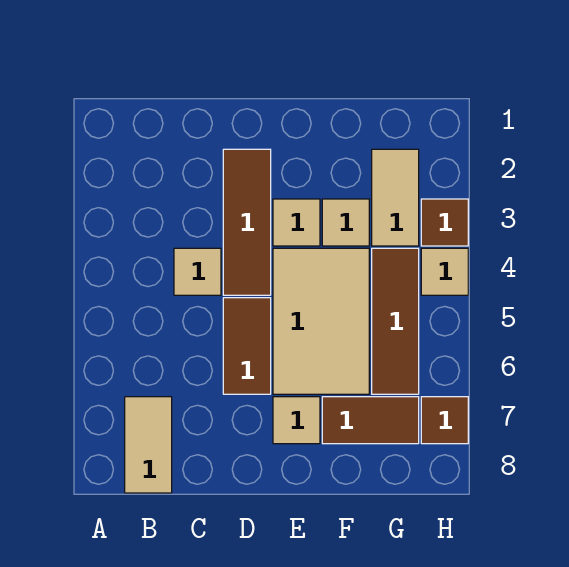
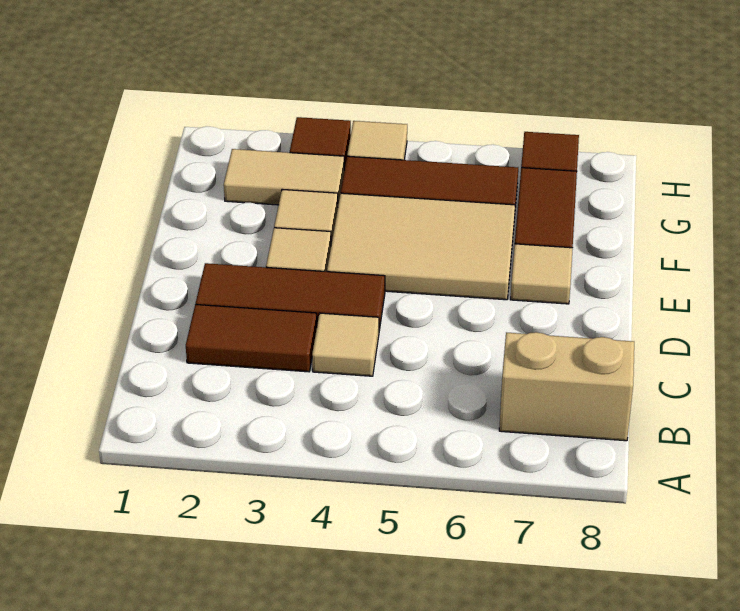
tan 1x2 tile [125,397,172,493] -> tan 1x2 brick [499,332,634,441]
brown 1x2 tile [223,298,271,394] -> brown 1x2 tile moved to [186,304,317,372]

